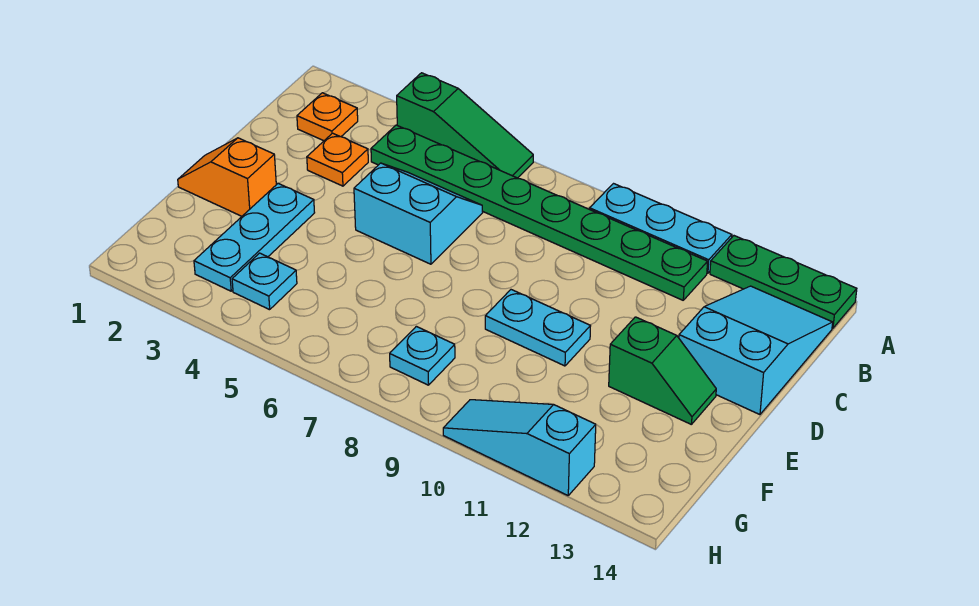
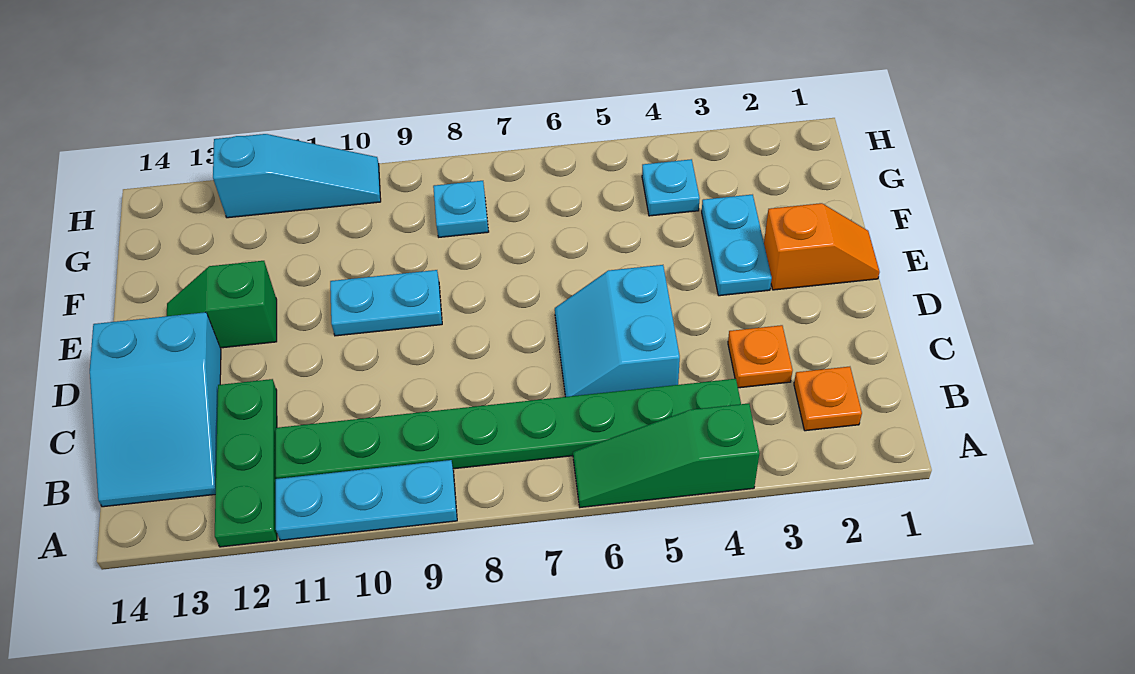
green 1x3 plate [710,236,857,328] -> green 1x3 plate turned to [215,379,277,547]
cyan 2x2 slope [354,163,483,264] -> cyan 2x2 slope turned to [555,265,680,397]
cyan 1x3 plate [194,184,315,291] -> cyan 1x2 plate [702,195,772,296]

